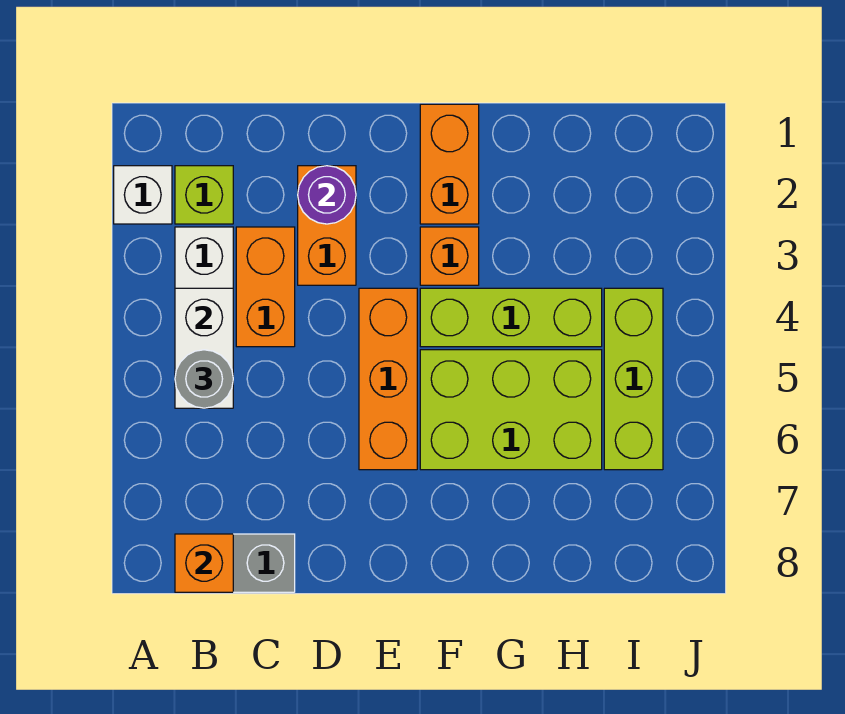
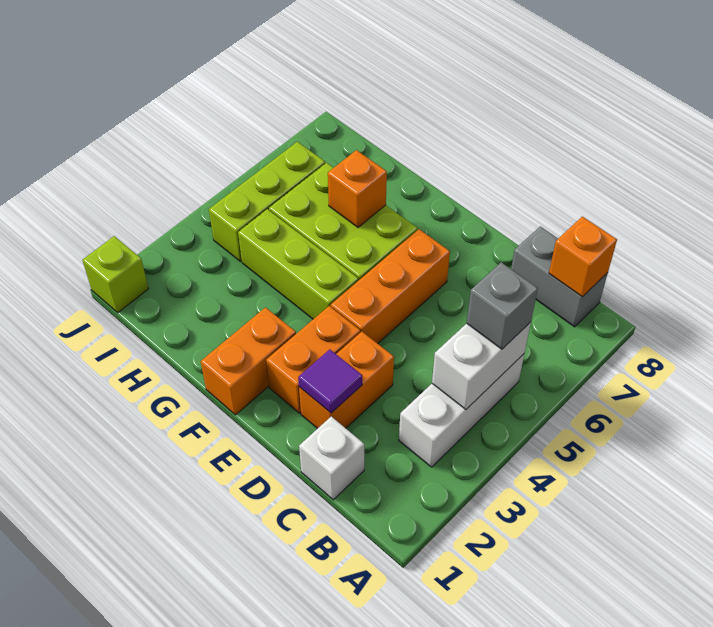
white 1x1 brick [114,166,172,224] -> white 1x1 brick moved to [299,417,364,500]
lime 1x1 brick [175,166,233,224] -> lime 1x1 brick moved to [82,236,149,312]
grey 1x1 round brick [175,350,233,408] -> grey 1x1 brick [467,262,538,349]
orange 1x2 brick [236,227,295,347] -> orange 1x2 brick moved to [266,306,360,413]
purple 1x1 round brick [298,166,356,224] -> purple 1x1 tile [298,349,362,413]
orange 1x1 brick [420,227,479,285] -> orange 1x1 brick moved to [328,150,387,227]

